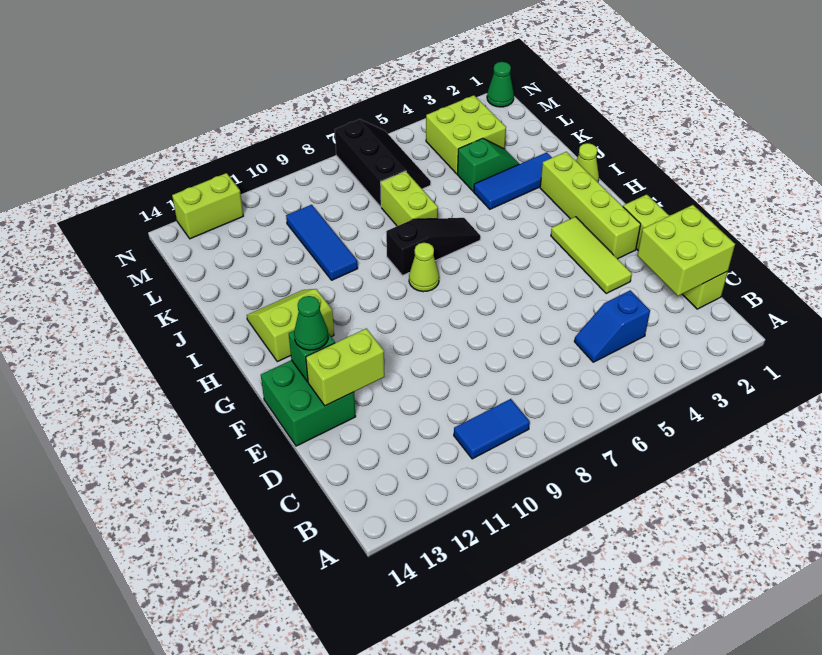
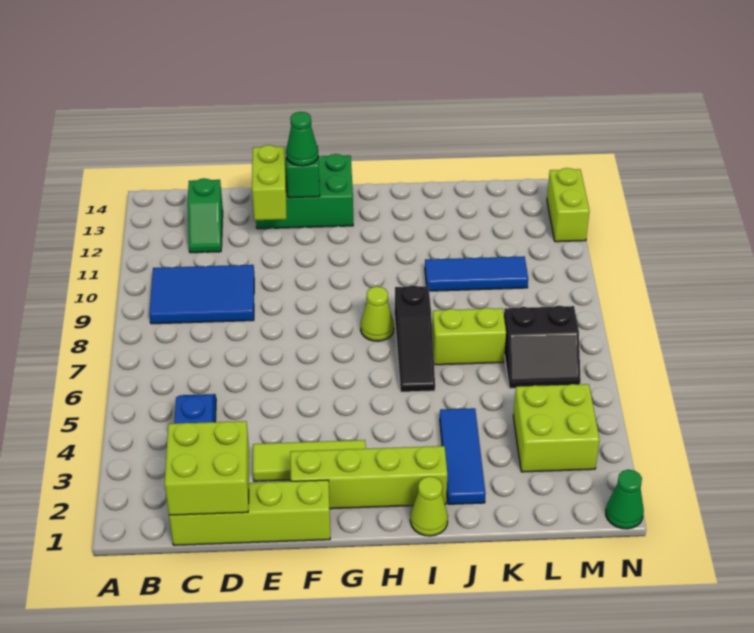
blue 1x2 tile [454,399,530,459] -> blue 2x3 tile [149,265,254,324]
green 2x2 brick [261,360,356,446] -> green 2x3 brick [256,154,353,229]
lime 2x2 slope [247,289,334,362] -> none
green 1x2 slope [457,138,519,191] -> green 1x2 slope moved to [188,178,223,253]
black 2x3 slope [335,119,431,207] -> black 2x2 slope [504,306,581,388]

